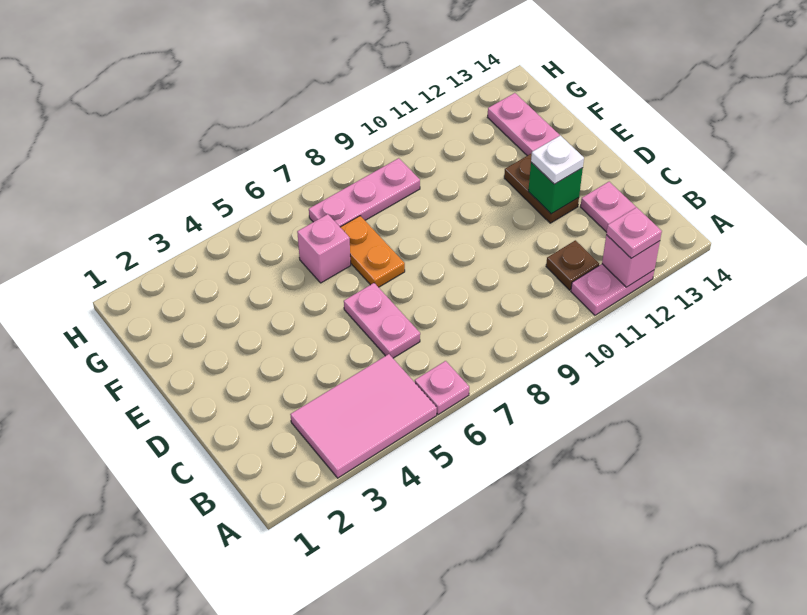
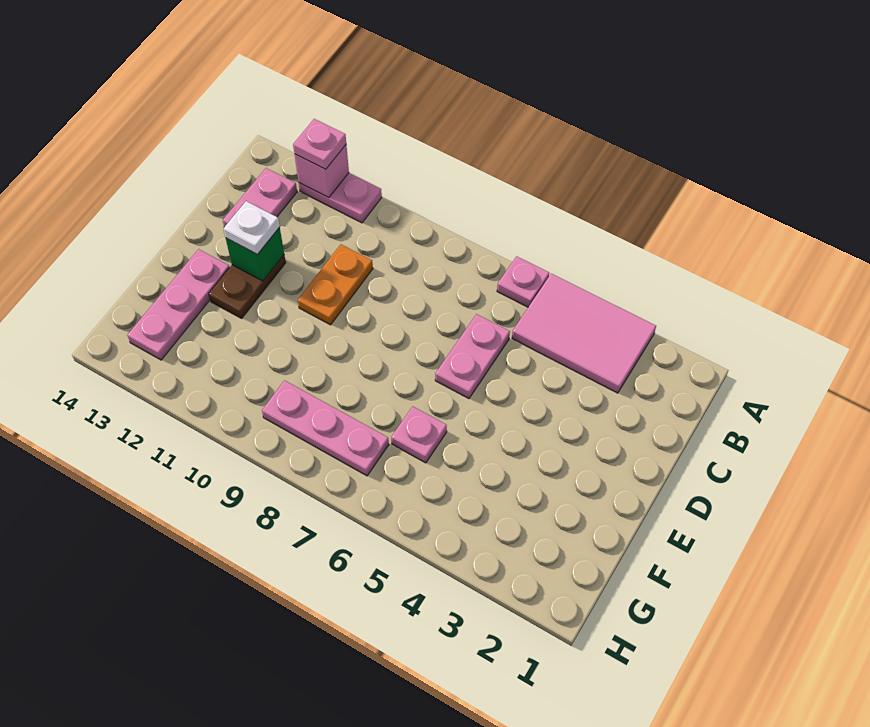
brown 1x1 plate [546,240,599,290] -> none
orange 1x2 plate [340,216,405,287] -> orange 1x2 plate moved to [298,244,373,325]
pink 1x1 brick [297,214,351,283] -> pink 1x1 plate [391,406,447,463]

